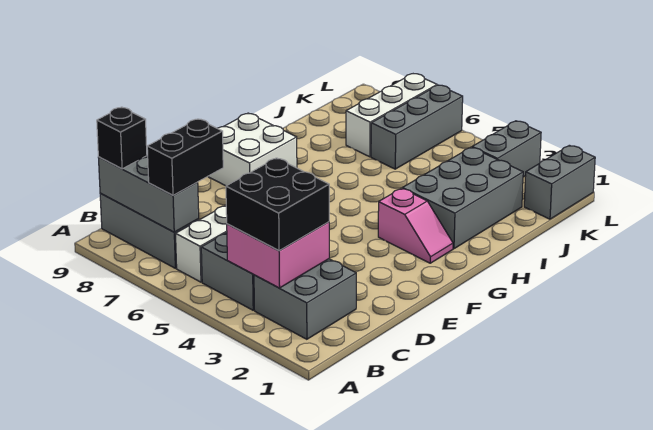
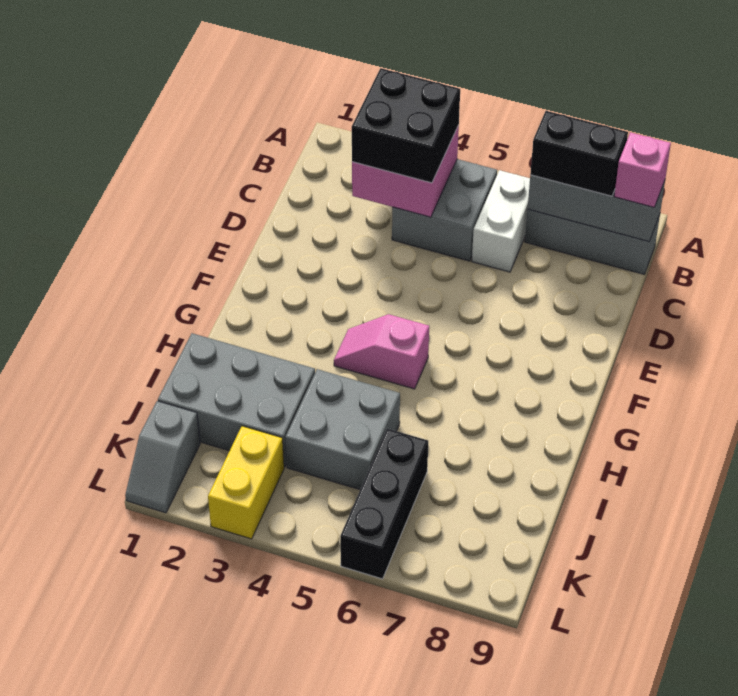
grey 2x2 brick [254,259,356,339] -> grey 2x2 brick moved to [285,369,400,489]
black 1x2 brick [147,119,223,195] -> black 1x2 brick turned to [530,111,628,196]
black 1x1 brick [97,107,147,169] -> pink 1x1 brick [614,132,671,207]
white 2x2 brick [208,113,297,186] -> none
pink 1x2 slope [378,188,453,263] -> pink 1x2 slope moved to [334,314,429,389]
grey 2x3 brick [402,147,523,249] -> grey 2x3 brick turned to [158,333,315,467]
grey 1x3 brick [371,85,463,169] -> black 1x3 brick [340,429,428,579]
white 1x3 brick [346,74,437,157] -> none
grey 1x2 brick [524,145,595,219] -> grey 1x2 slope [125,401,200,513]
grey 1x2 brick [472,121,541,177] -> yellow 1x2 brick [208,426,284,539]

